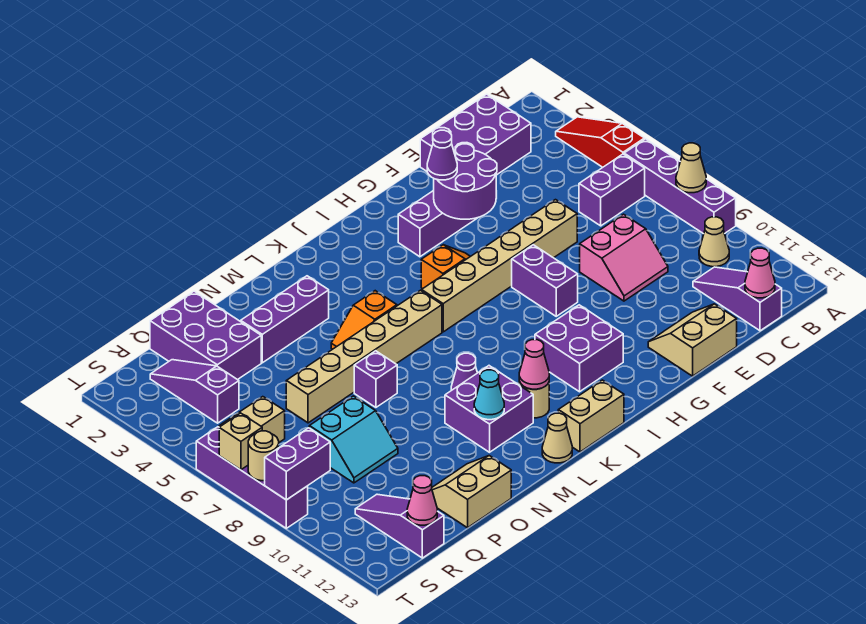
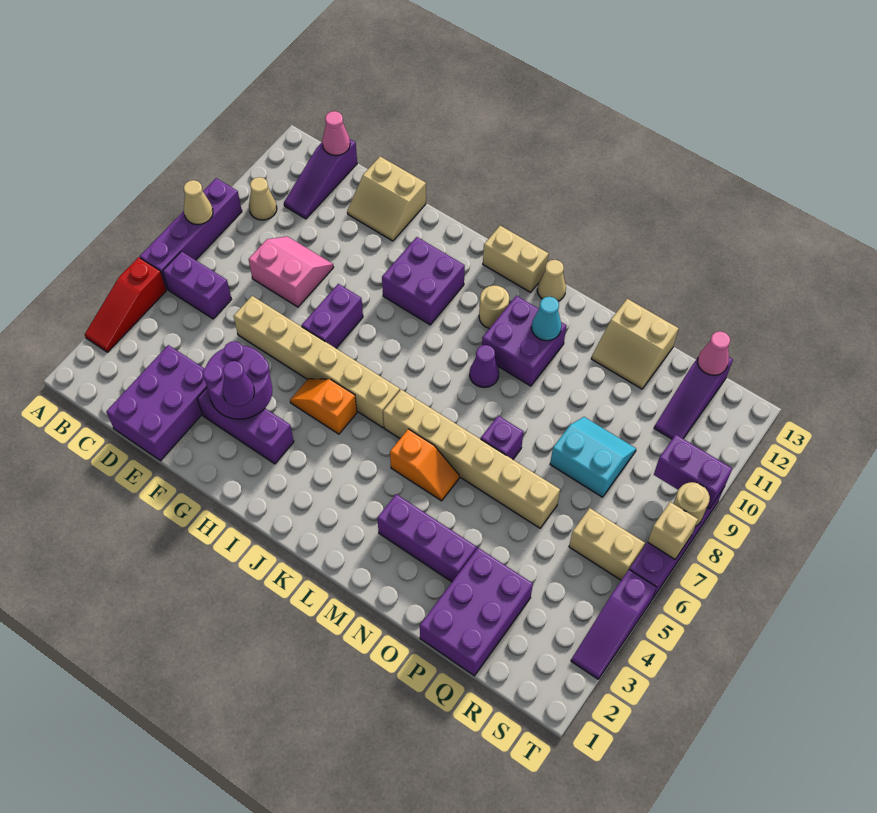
purple 2x3 brick [420,94,531,175] -> purple 2x3 brick turned to [106,345,207,461]
pink 1x1 cone [519,340,549,389] -> none
purple 1x3 slope [150,360,239,423] -> purple 1x3 slope moved to [571,570,657,679]

